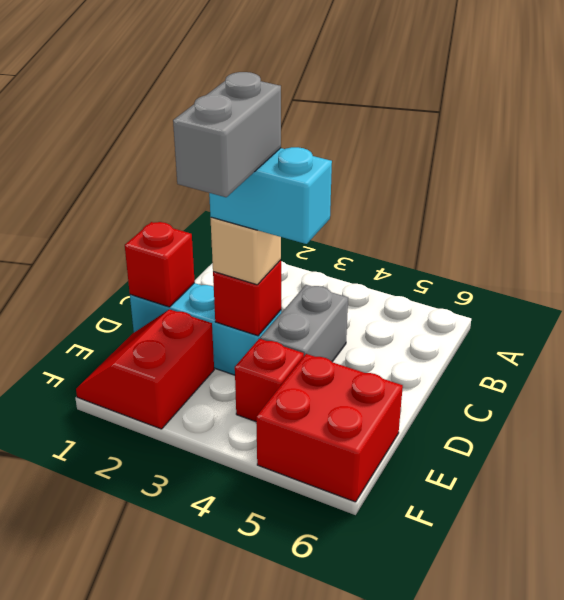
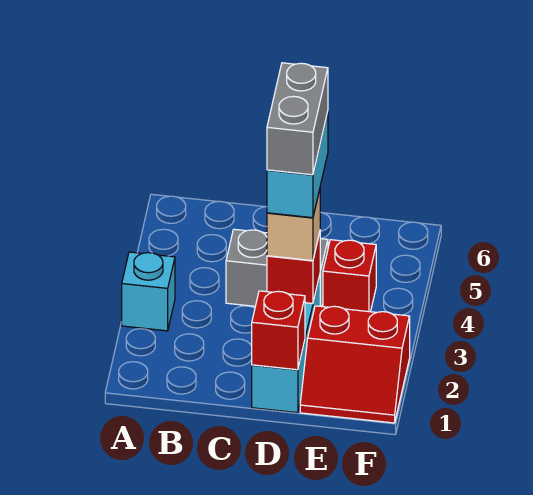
none -> cyan 1x1 brick [122,252,175,331]
grey 1x2 brick [173,72,281,197] -> grey 1x2 brick turned to [267,63,328,175]
red 2x2 brick [256,354,403,502] -> none

